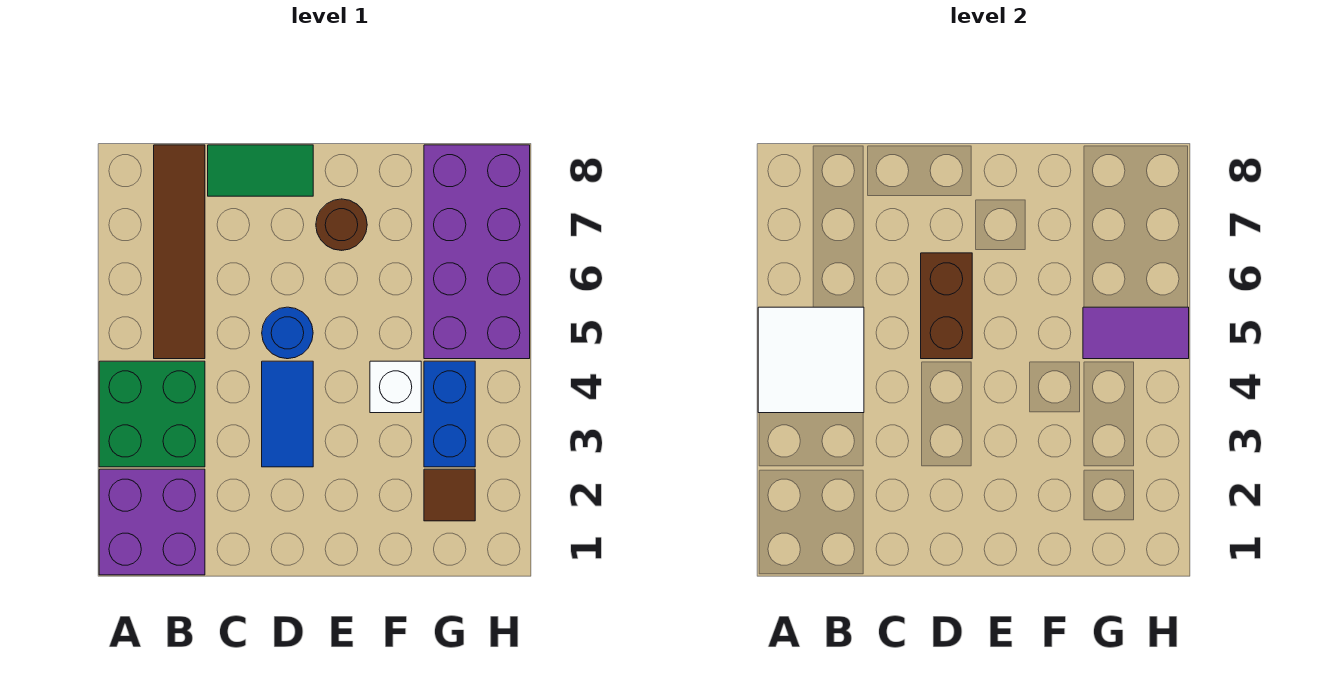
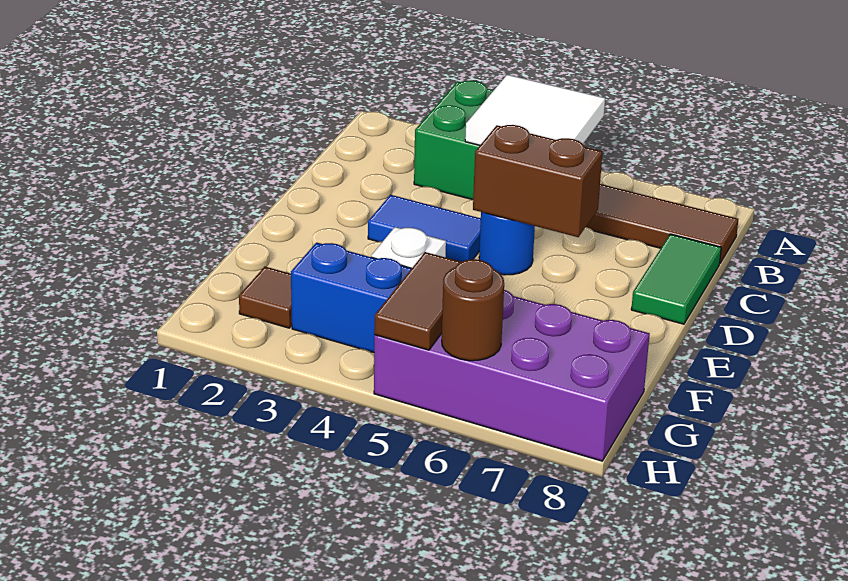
purple 2x2 brick [99,469,205,575] -> none
brown 1x1 round brick [316,199,367,250] -> brown 1x1 round brick moved to [442,259,504,361]
purple 1x2 tile [1083,307,1189,359] -> brown 1x2 tile [374,252,460,350]

